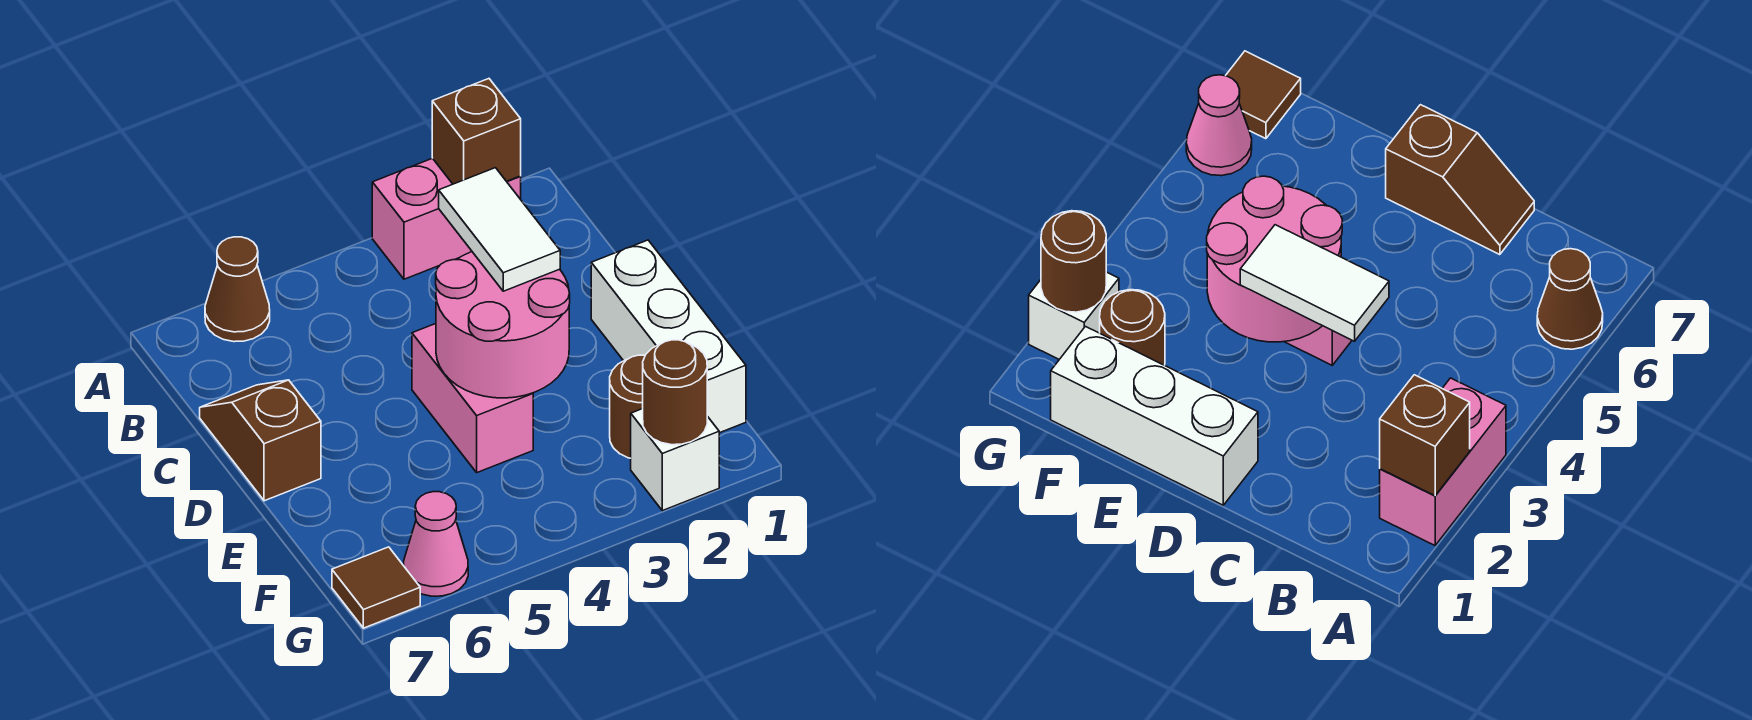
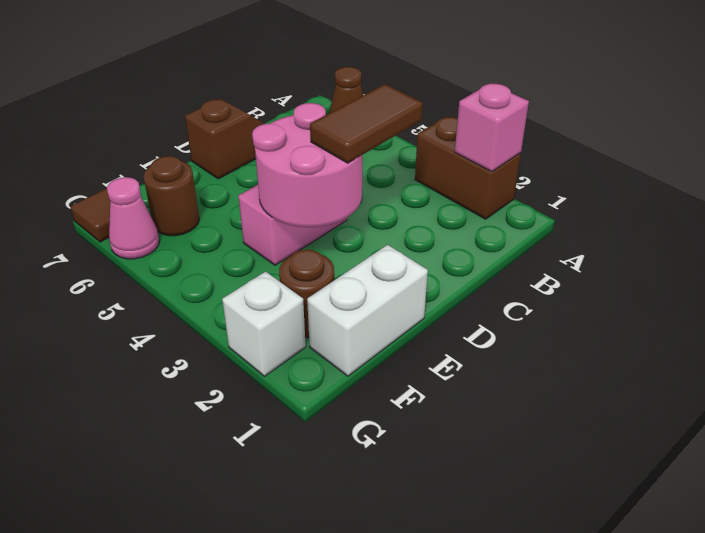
pink 1x2 brick [372,158,521,279] -> brown 1x2 brick [415,116,521,219]
brown 1x1 brick [432,79,521,184] -> pink 1x1 brick [455,84,529,172]
white 1x2 tile [439,168,560,291] -> brown 1x2 tile [310,84,423,163]
white 1x3 brick [591,240,746,433] -> white 1x2 brick [307,245,428,376]
brown 1x1 round brick [643,340,707,445] -> brown 1x1 round brick moved to [143,156,199,236]

